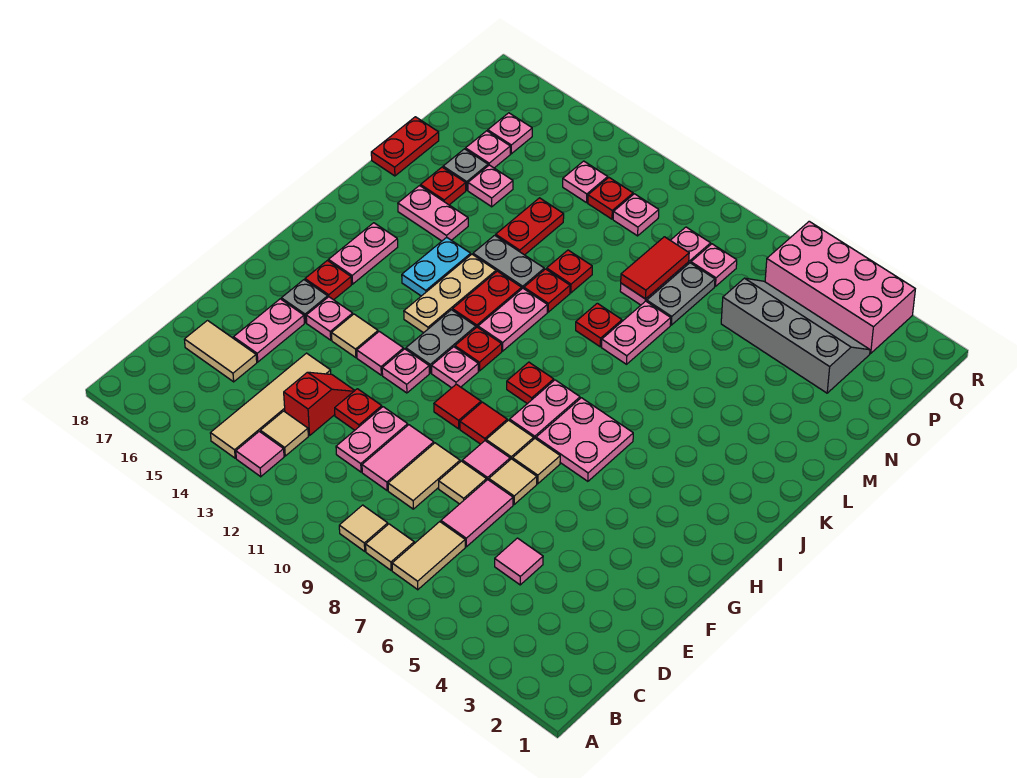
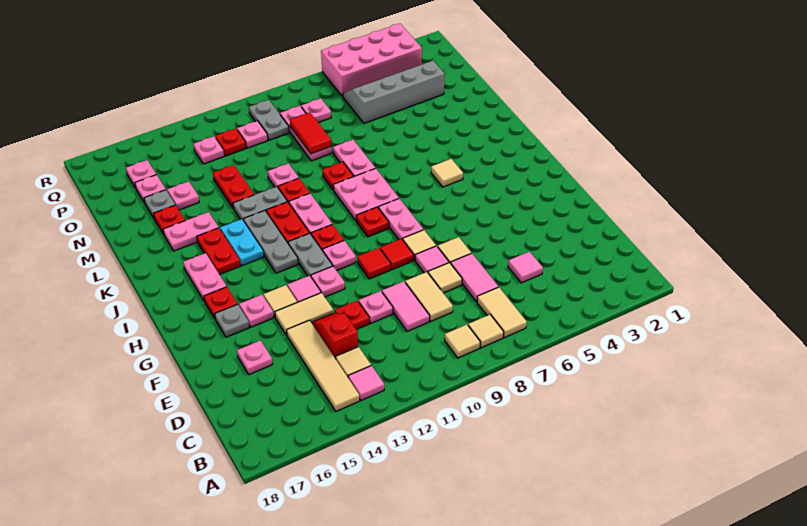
pink 1x2 plate [336,407,408,472] -> pink 1x1 plate [359,291,393,323]
tan 1x2 tile [184,321,257,382] -> tan 1x2 tile moved to [275,293,333,335]
pink 1x2 plate [234,299,304,362] -> pink 1x1 plate [237,341,272,374]
tan 1x1 tile [513,439,560,484] -> tan 1x1 tile moved to [431,159,463,187]
pink 2x2 plate [536,398,633,481] -> pink 2x2 plate moved to [333,168,399,221]
tan 1x3 plate [404,254,496,333] -> grey 1x3 plate [243,210,298,273]
red 1x1 plate [547,250,592,293] -> pink 1x1 plate [268,163,299,187]
red 1x2 plate [371,117,439,176] -> red 1x2 plate moved to [197,228,240,275]
grey 1x2 plate [647,263,715,325] -> grey 1x2 plate moved to [249,100,289,140]

